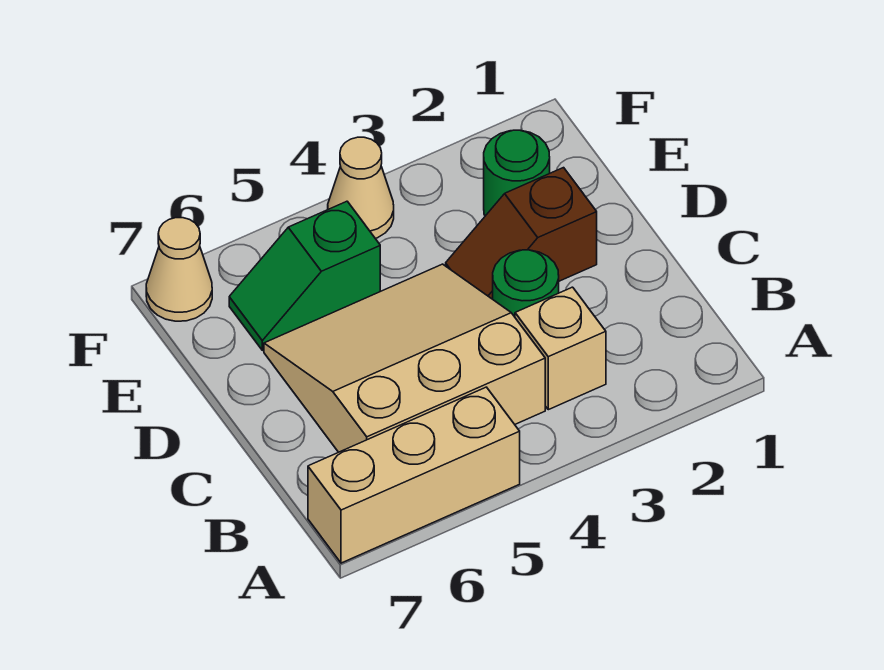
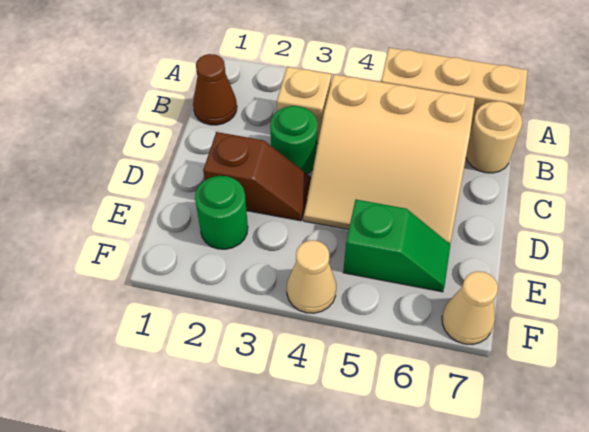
none -> brown 1x1 cone [193,54,237,125]
none -> tan 1x1 round brick [466,101,522,173]

